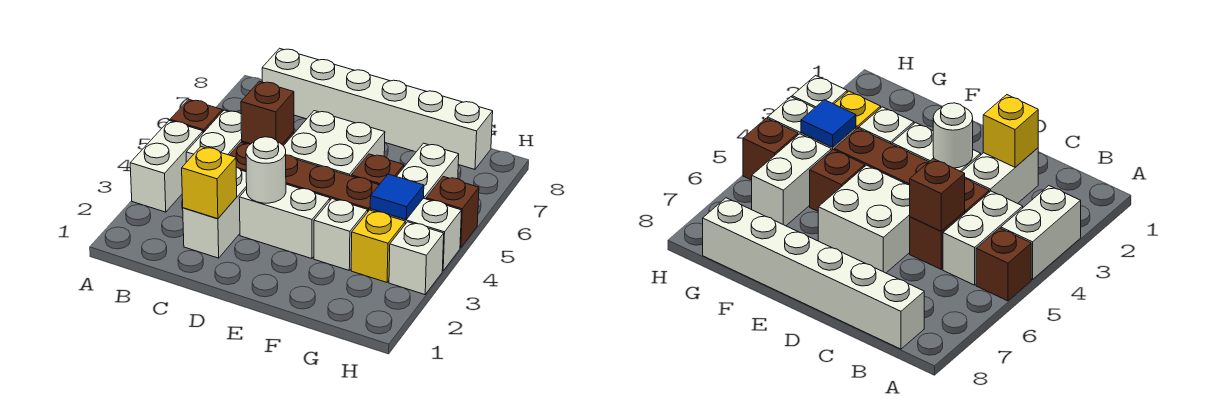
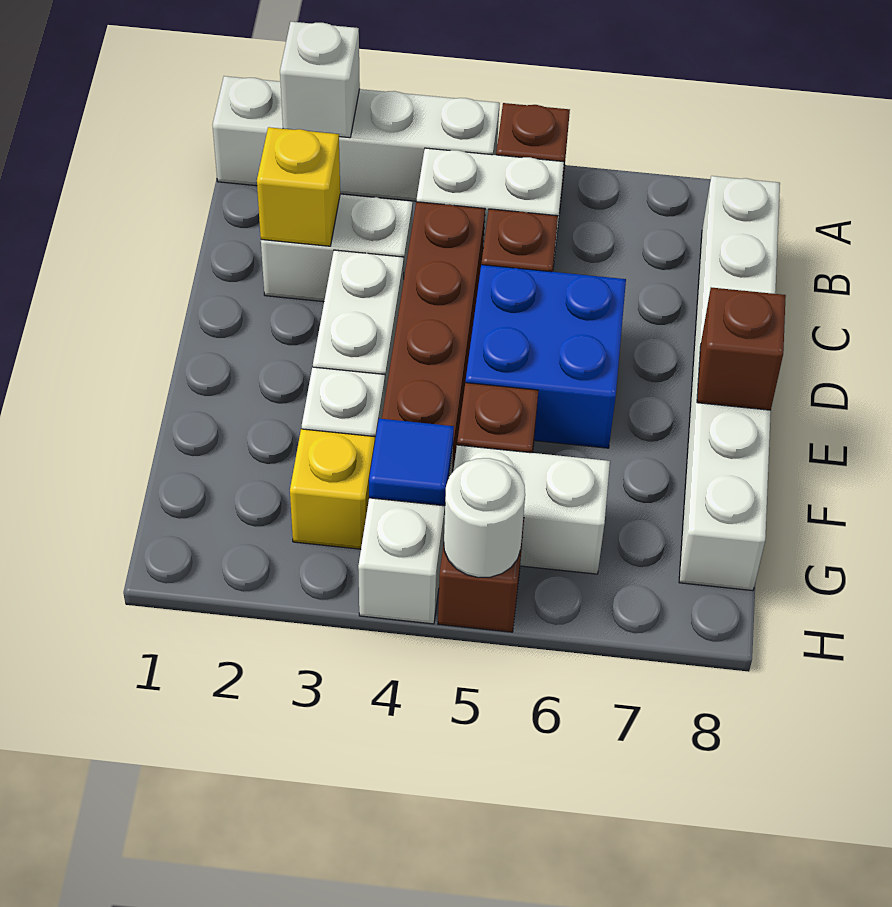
white 1x2 brick [130,121,203,212] -> white 1x4 brick [213,76,500,201]
brown 1x1 brick [241,81,294,144] -> brown 1x1 brick moved to [697,288,786,410]
white 1x1 round brick [246,137,286,203] -> white 1x1 round brick moved to [444,458,525,578]
white 2x2 brick [284,111,385,176] -> blue 2x2 brick [466,265,626,448]
white 1x1 brick [389,222,444,295] -> white 1x1 brick moved to [280,22,360,138]

